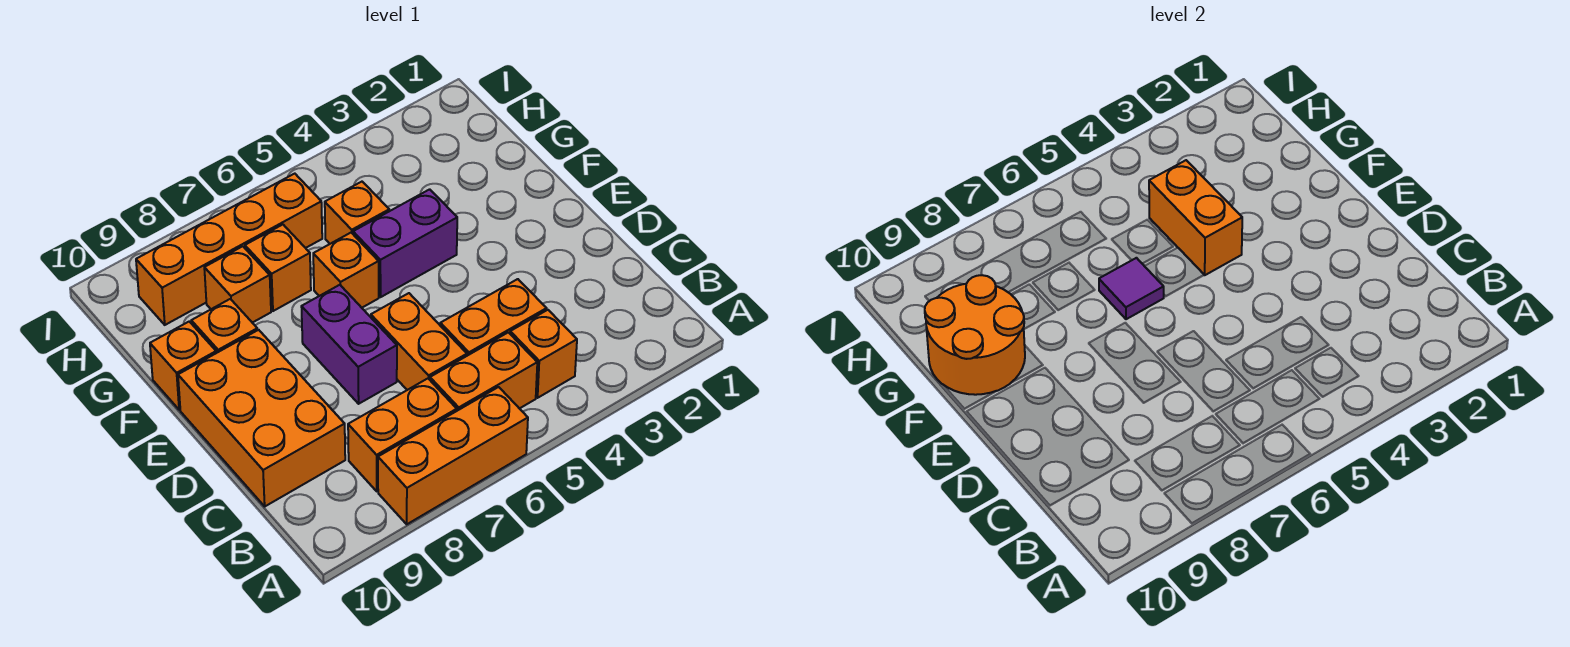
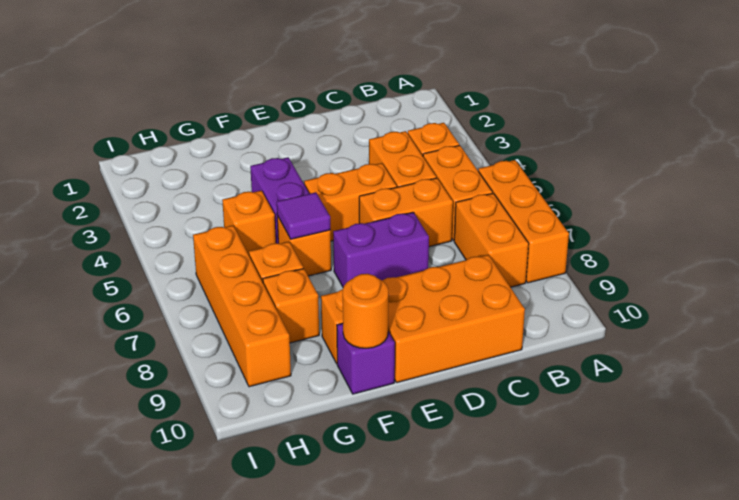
orange 1x2 brick [1149,160,1242,275] -> orange 1x2 brick moved to [304,163,397,241]
orange 2x2 round brick [925,275,1025,395] -> orange 1x1 round brick [343,274,388,348]
orange 1x1 brick [150,322,216,410] -> purple 1x1 brick [337,323,395,394]

